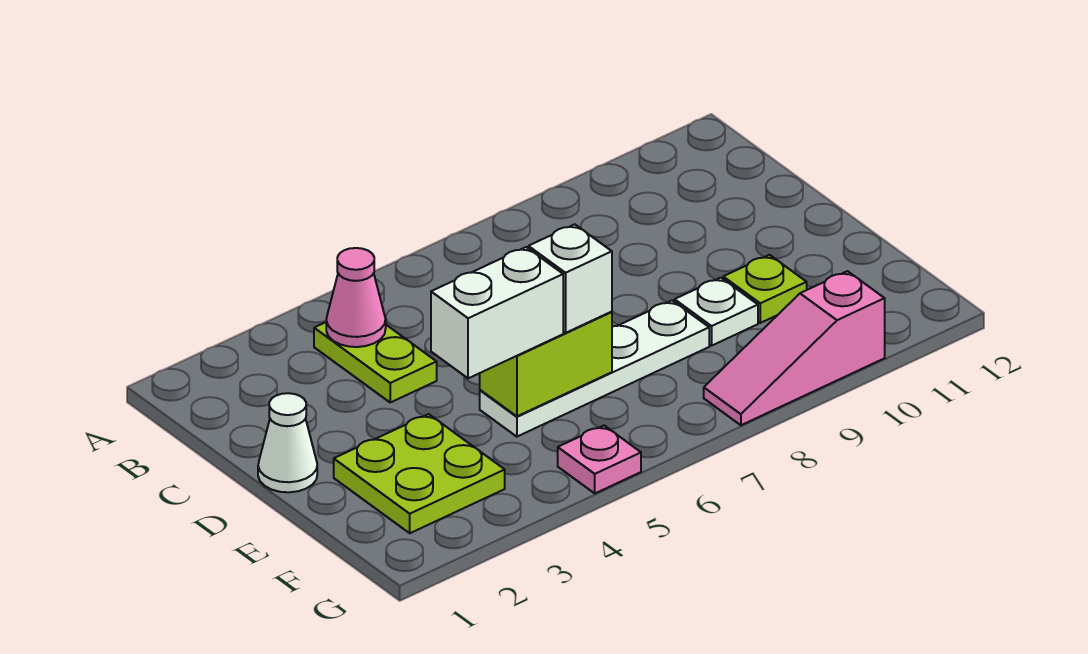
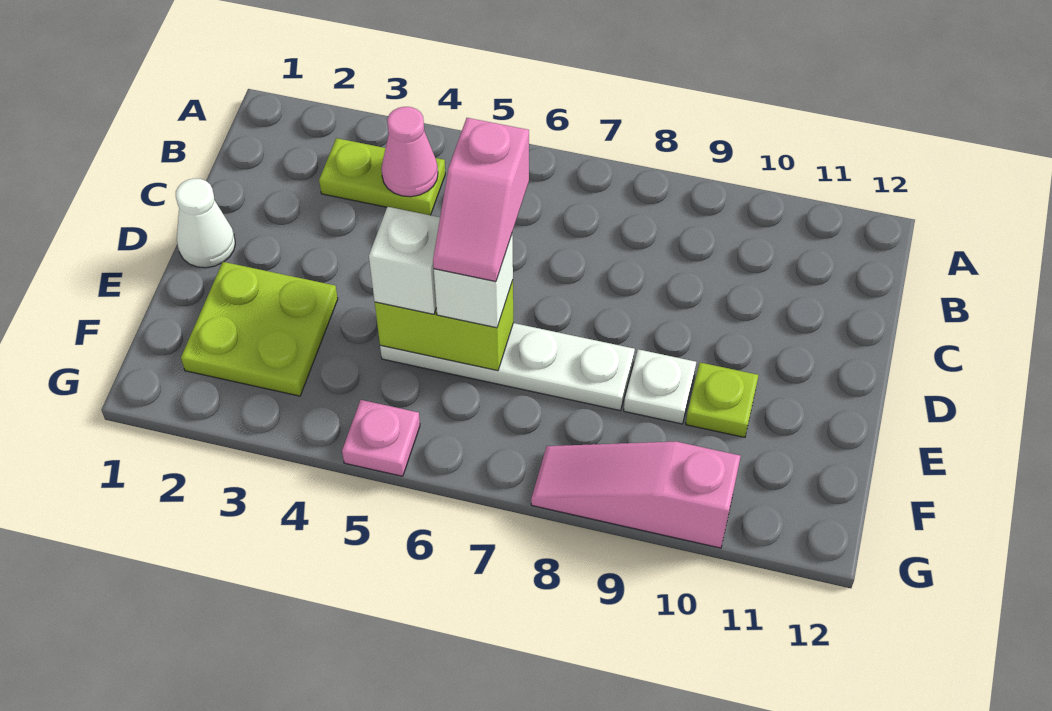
lime 1x2 plate [314,322,437,402] -> lime 1x2 plate turned to [319,138,445,215]
none -> pink 1x2 slope [433,118,529,282]
white 1x2 brick [431,247,563,378] -> white 1x1 brick [369,207,440,314]

